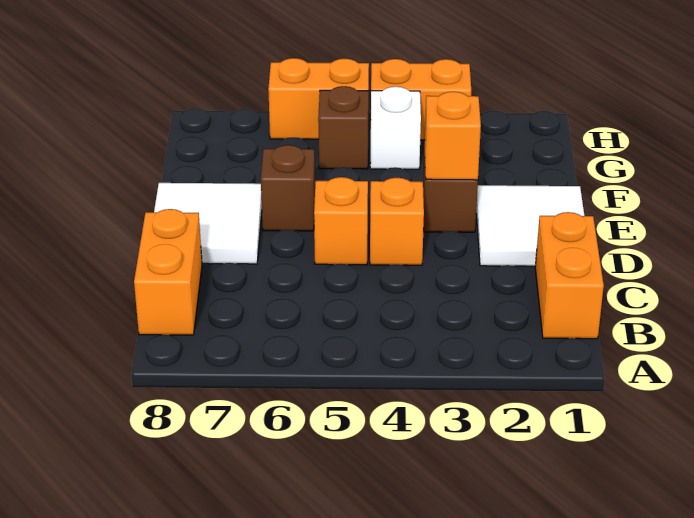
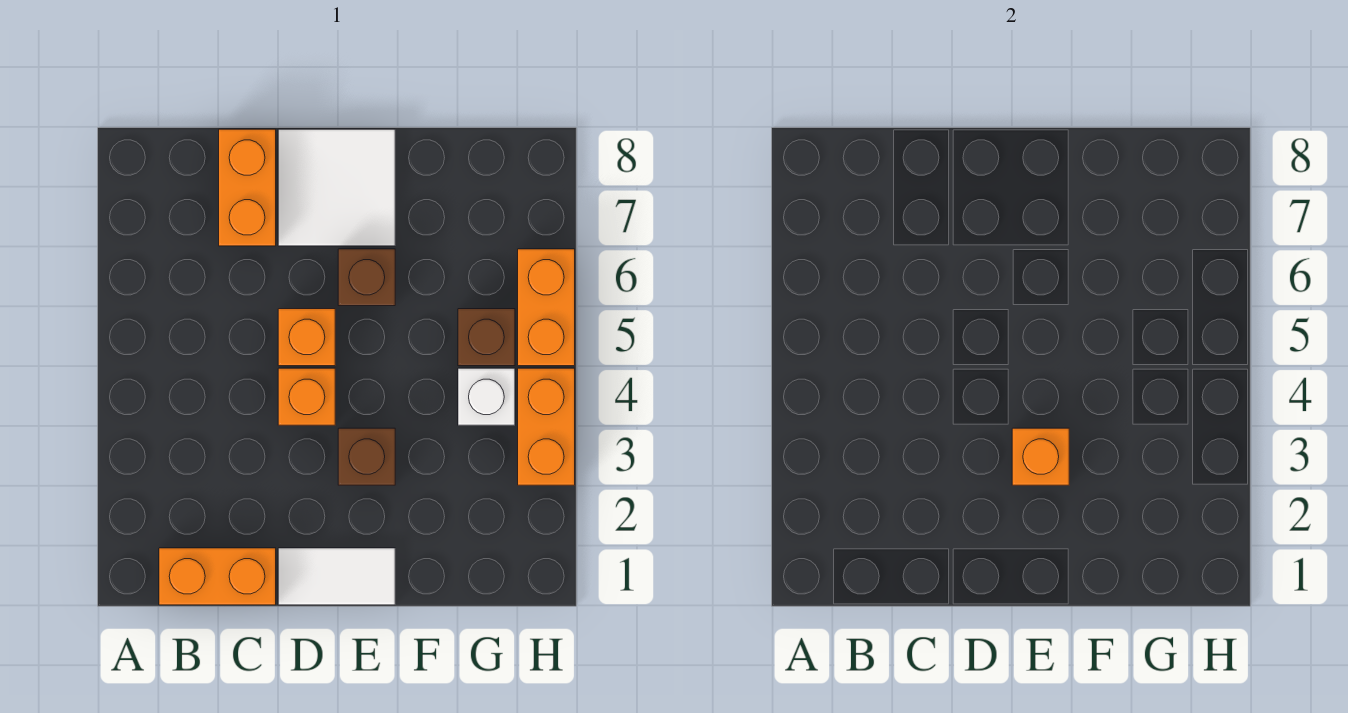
orange 1x2 brick [134,209,202,335] -> orange 1x2 brick turned to [219,129,276,246]
white 2x2 tile [476,185,584,266] -> white 1x2 tile [278,548,395,605]

